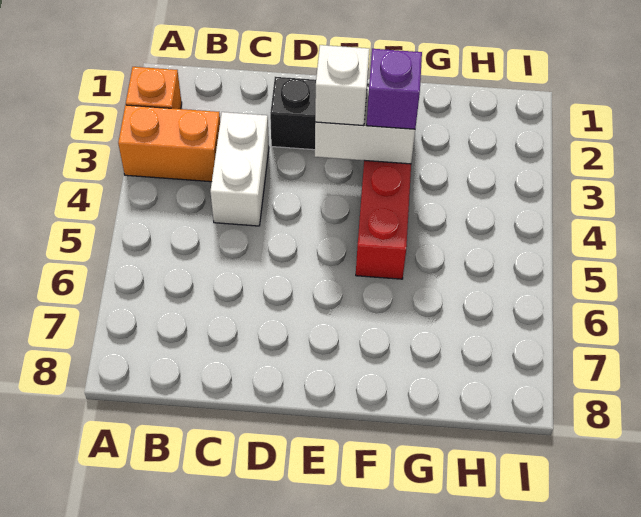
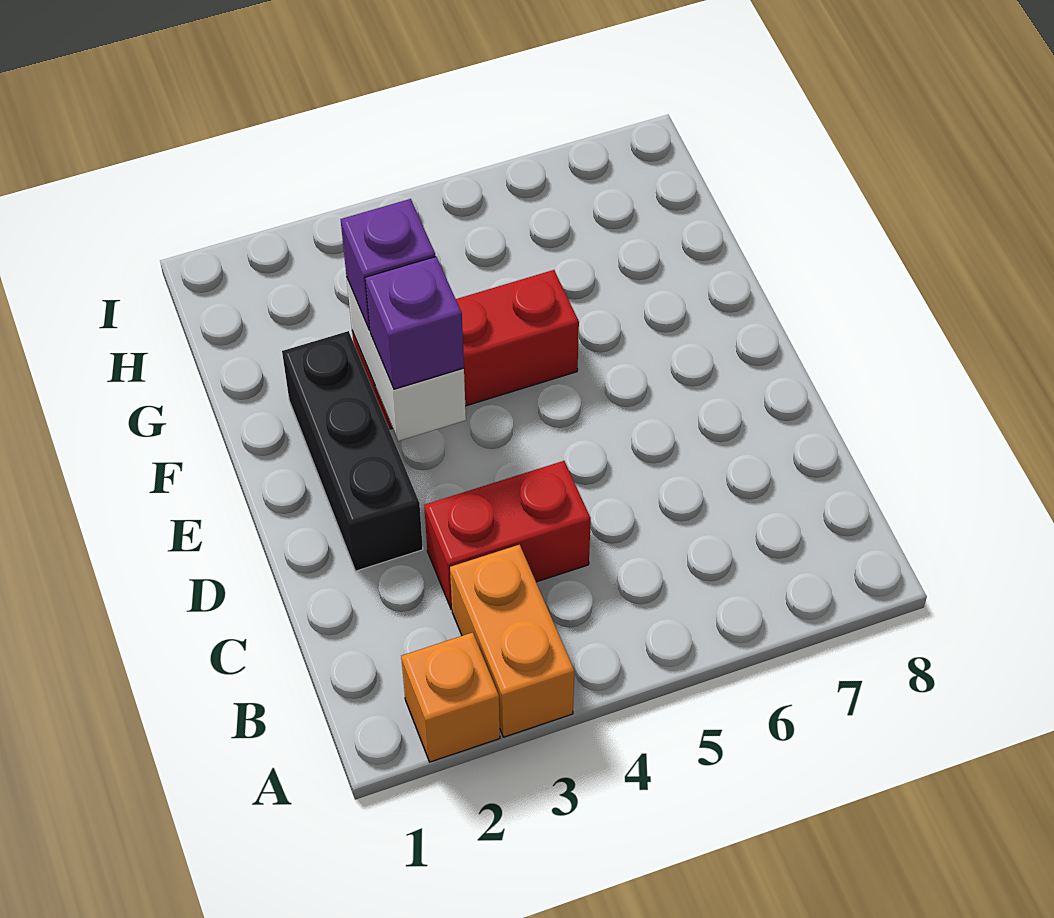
white 1x2 brick [210,112,269,226] -> red 1x2 brick [424,461,591,609]
white 1x1 brick [315,45,370,126] -> purple 1x1 brick [365,257,464,389]

